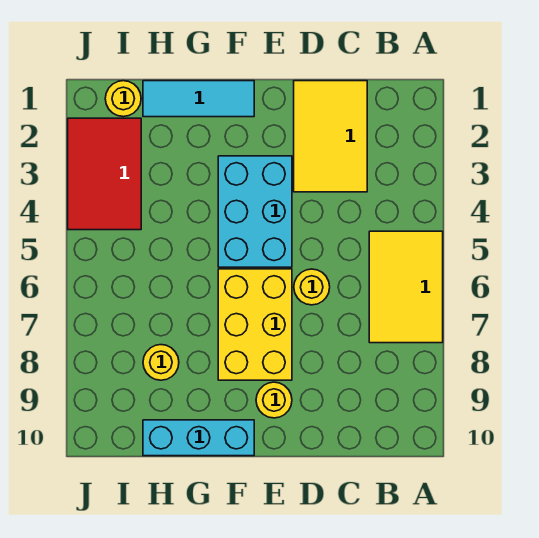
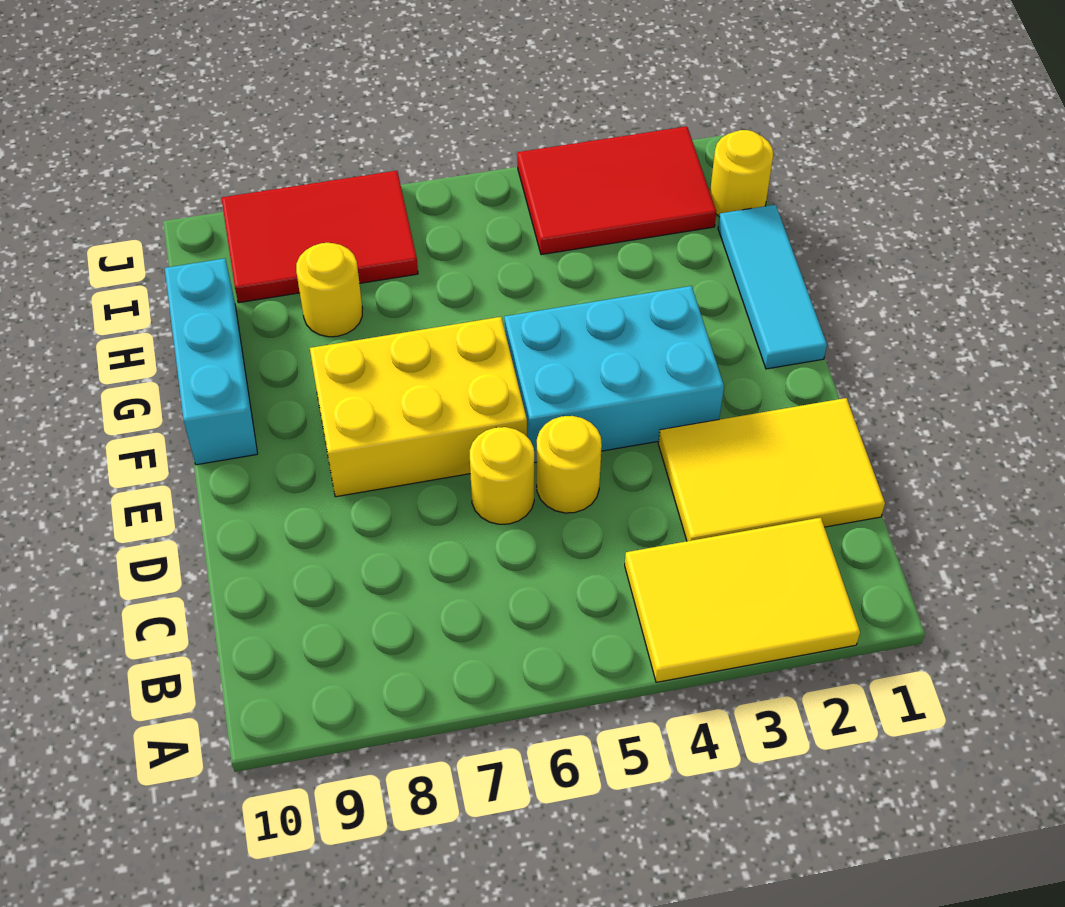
yellow 2x3 tile [369,231,443,343] -> yellow 2x3 tile moved to [625,518,860,682]
yellow 1x1 round brick [256,382,292,418] -> yellow 1x1 round brick moved to [537,416,602,513]
none -> red 2x3 tile [222,171,418,303]

